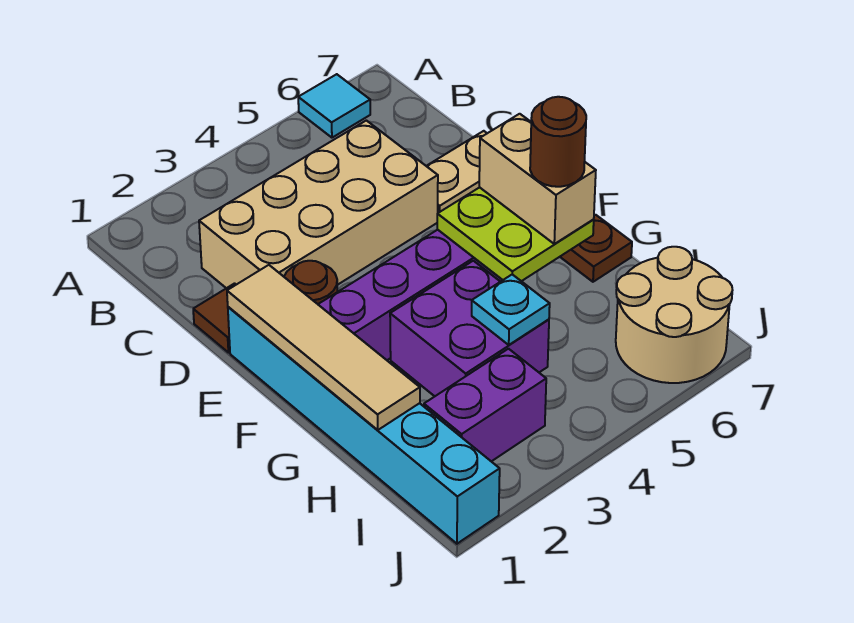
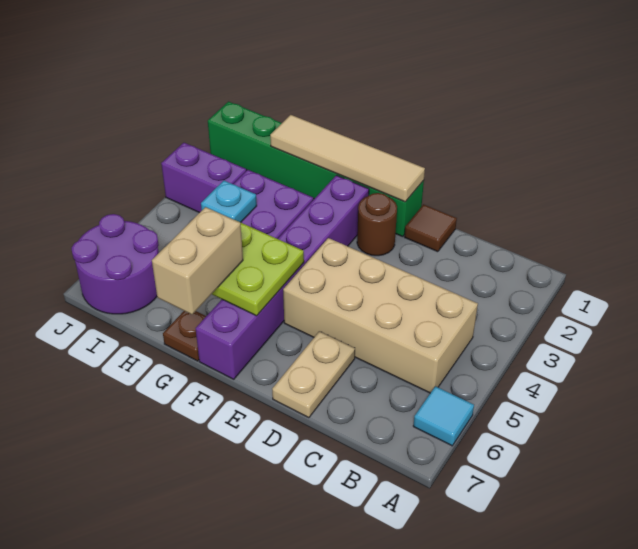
tan 2x4 brick [199,120,438,288] -> tan 2x4 brick turned to [283,238,478,393]
cyan 1x6 brick [228,307,500,544] -> green 1x6 brick [208,102,424,237]
tan 1x2 brick [479,114,596,244] -> tan 1x2 brick turned to [152,207,243,314]
brown 1x1 round brick [530,97,586,187] -> none
purple 1x2 brick [424,349,546,461] -> purple 1x2 brick turned to [161,143,246,213]
tan 2x2 round brick [616,247,732,383] -> purple 2x2 round brick [72,214,159,314]

